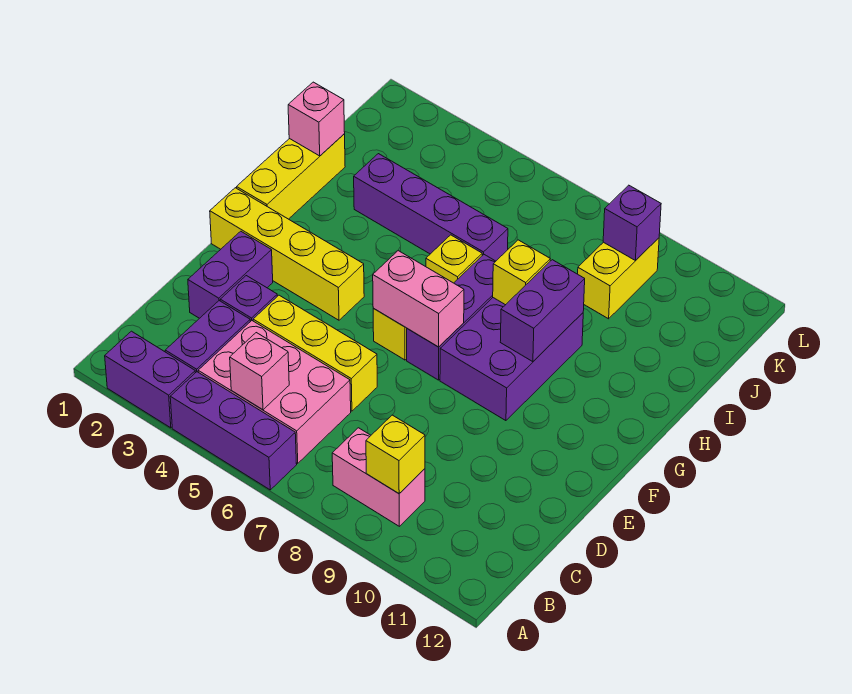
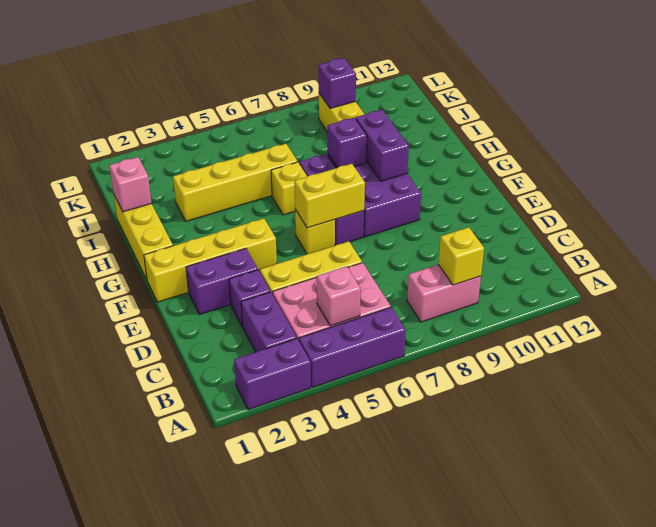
purple 1x2 brick [188,231,273,318] -> purple 1x2 brick turned to [186,248,258,314]
pink 1x2 brick [373,251,464,347] -> yellow 1x2 brick [295,164,365,228]
yellow 1x1 brick [493,240,550,305] -> purple 1x1 brick [328,118,367,168]
purple 1x4 brick [354,154,508,261] -> yellow 1x4 brick [173,144,298,221]

